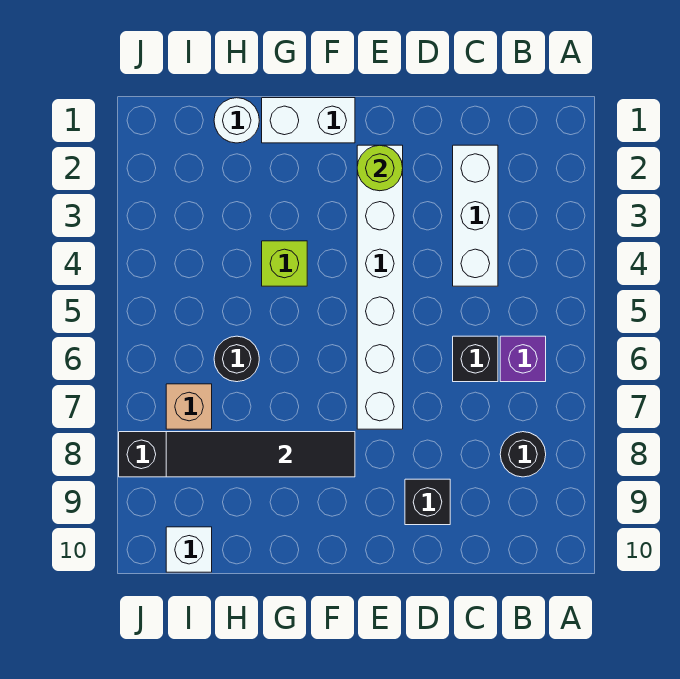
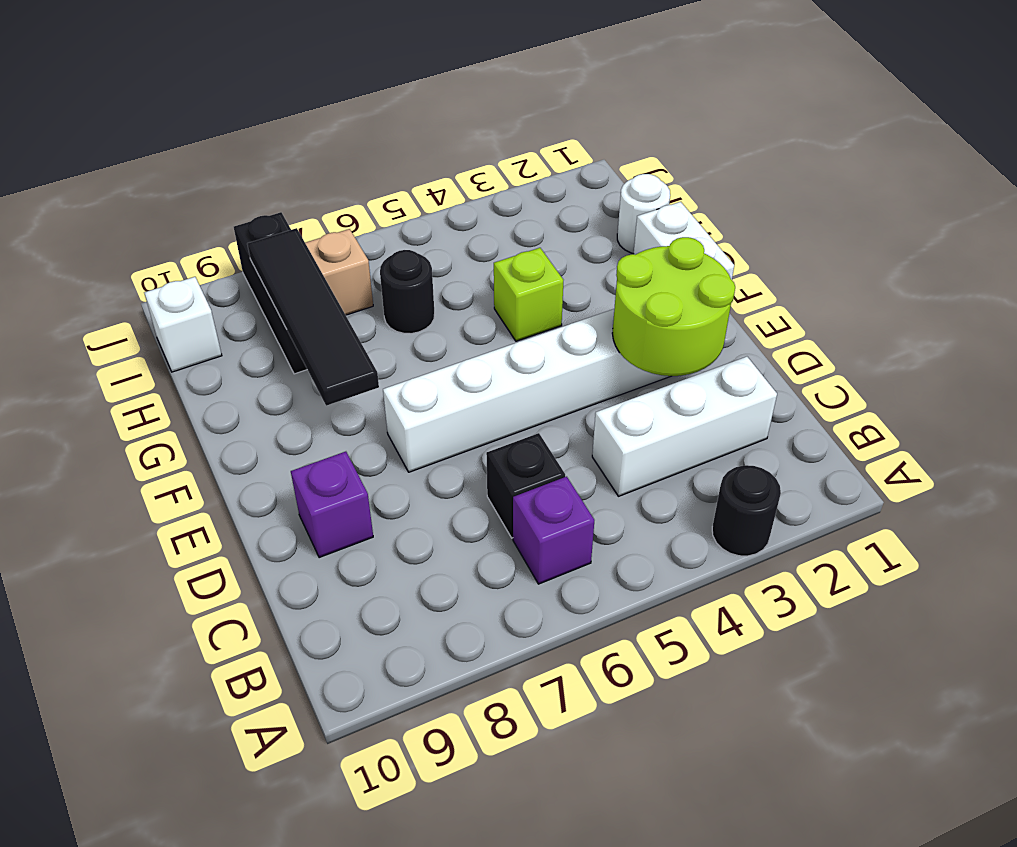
black 1x1 round brick [500,432,546,477] -> black 1x1 round brick moved to [712,465,781,556]
black 1x1 brick [405,479,450,525] -> purple 1x1 brick [291,452,373,558]
lime 1x1 round brick [357,145,403,191] -> lime 2x2 round brick [612,237,735,376]

